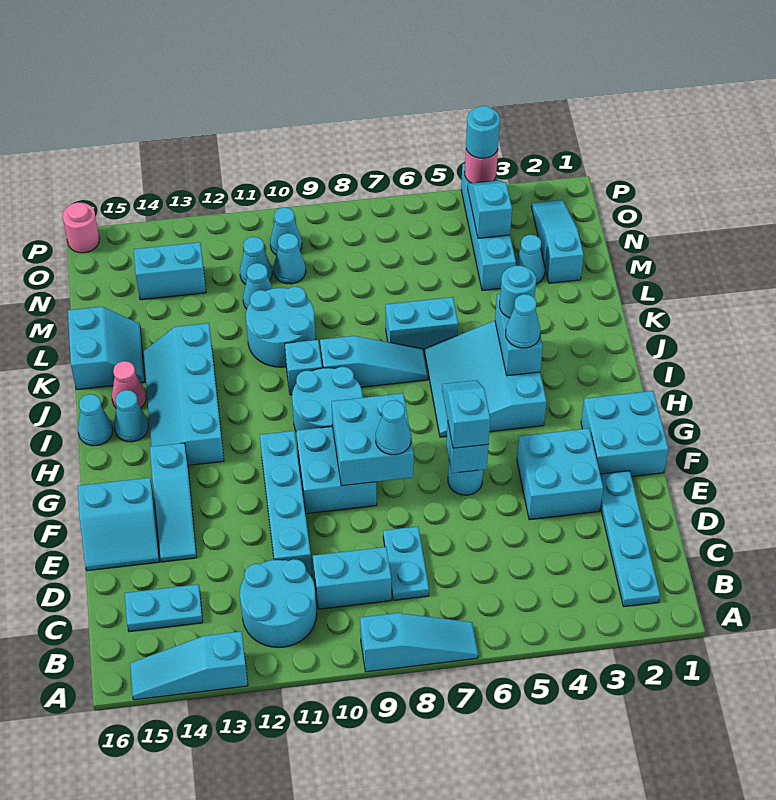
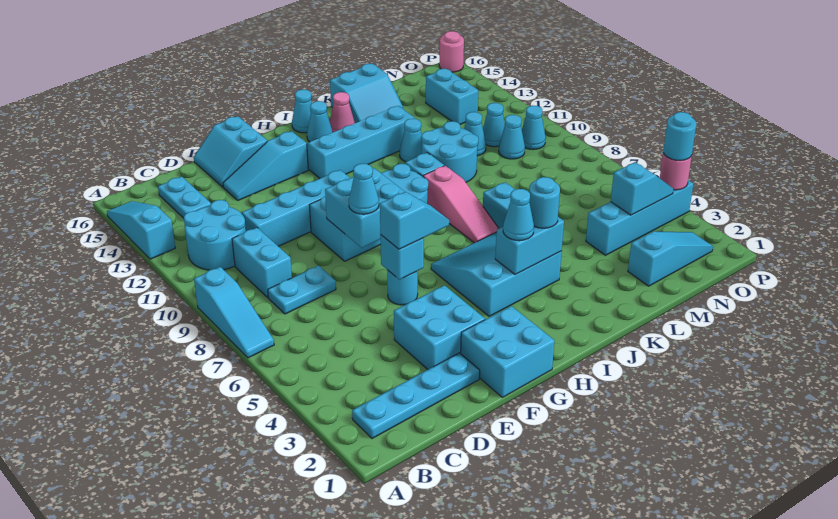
cyan 1x3 slope [320,336,428,387] -> pink 1x3 slope [423,166,499,243]
cyan 1x1 cone [516,235,545,284] -> cyan 1x1 cone moved to [400,119,422,162]

